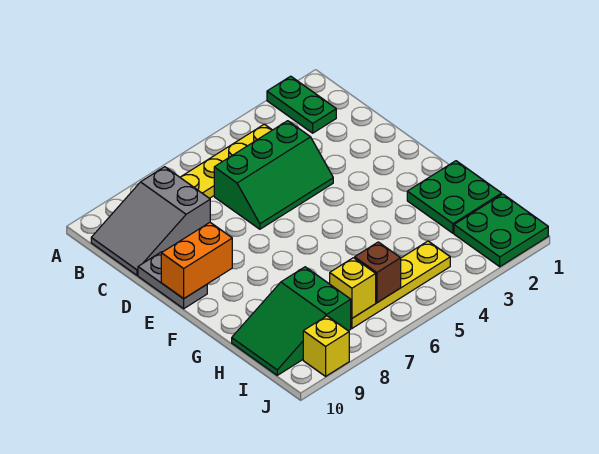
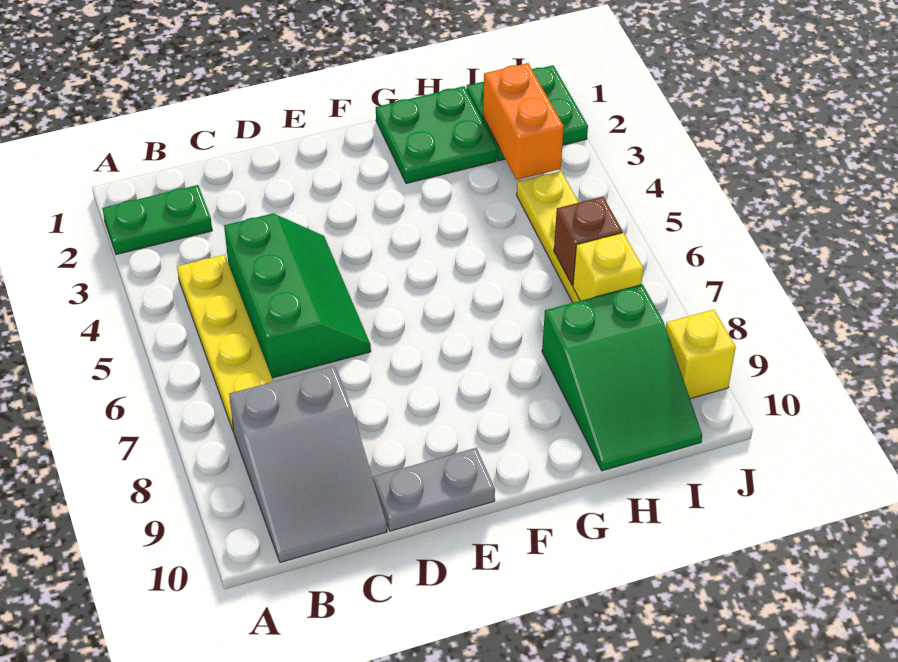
orange 1x2 brick [161,223,232,299] -> orange 1x2 brick moved to [483,63,564,180]

